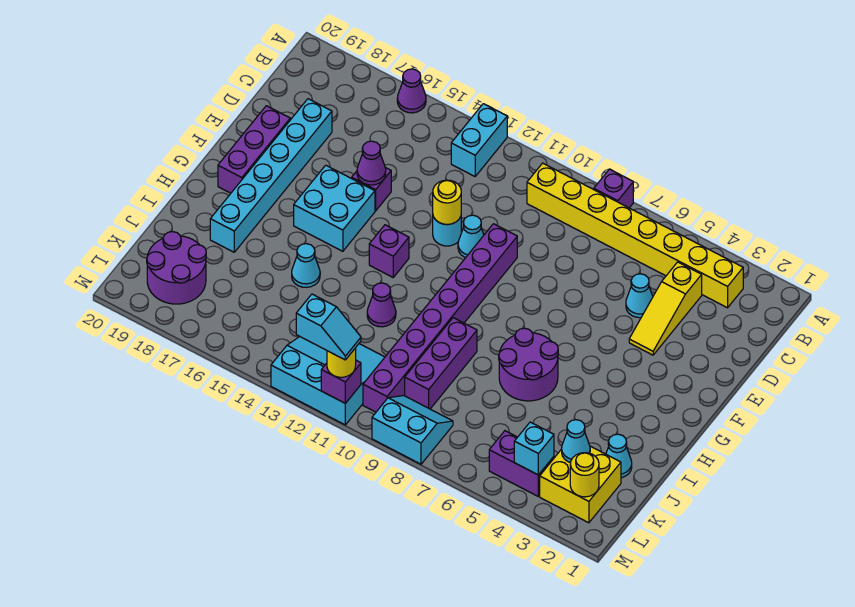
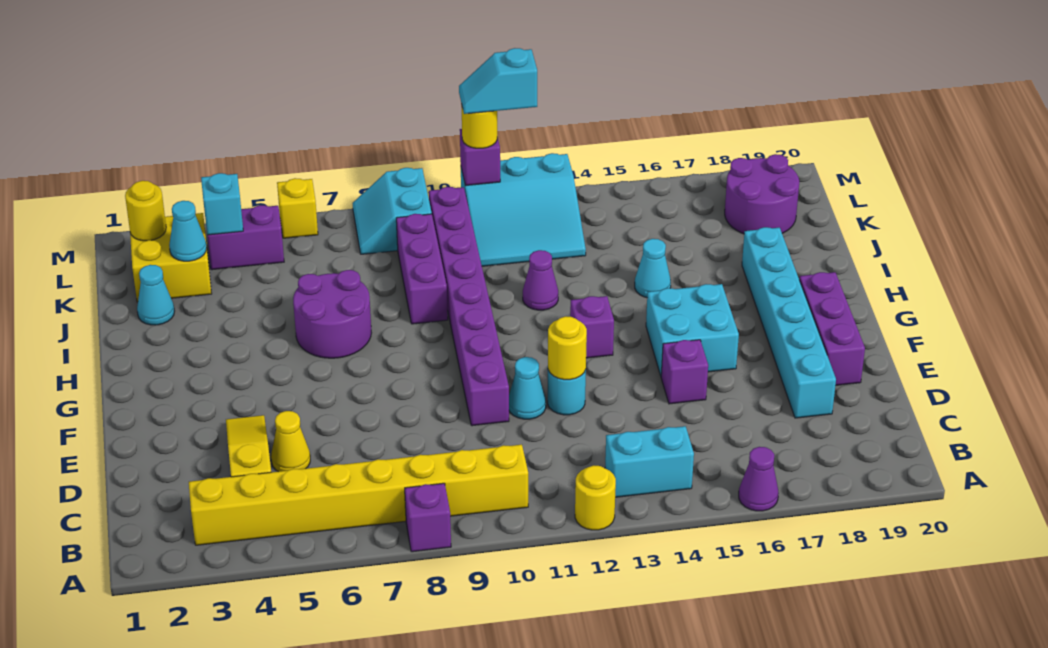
none -> yellow 1x1 round brick [575,465,616,530]
cyan 1x2 brick [451,104,507,176] -> cyan 1x2 brick turned to [605,426,694,497]
cyan 1x1 cone [626,274,653,318] -> yellow 1x1 cone [271,411,310,472]
purple 1x1 cone [357,141,386,185] -> none
cyan 2x2 slope [372,396,453,464] -> cyan 2x2 slope turned to [353,168,432,254]
none -> yellow 1x1 brick [277,178,318,238]

